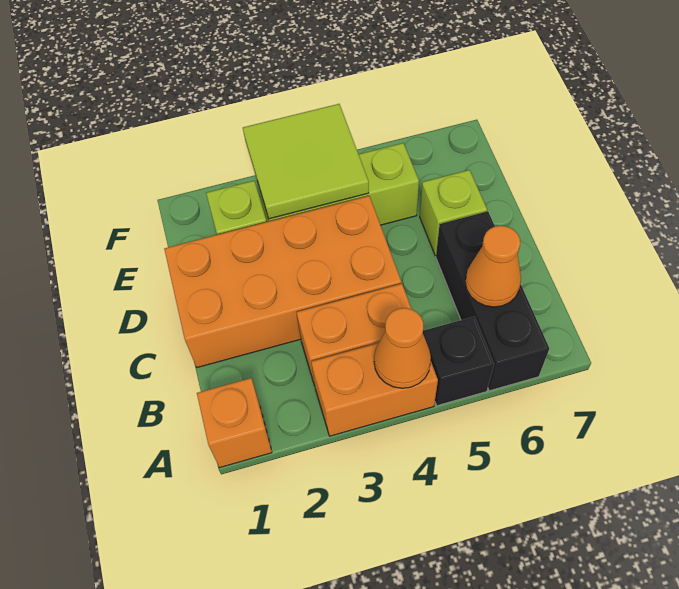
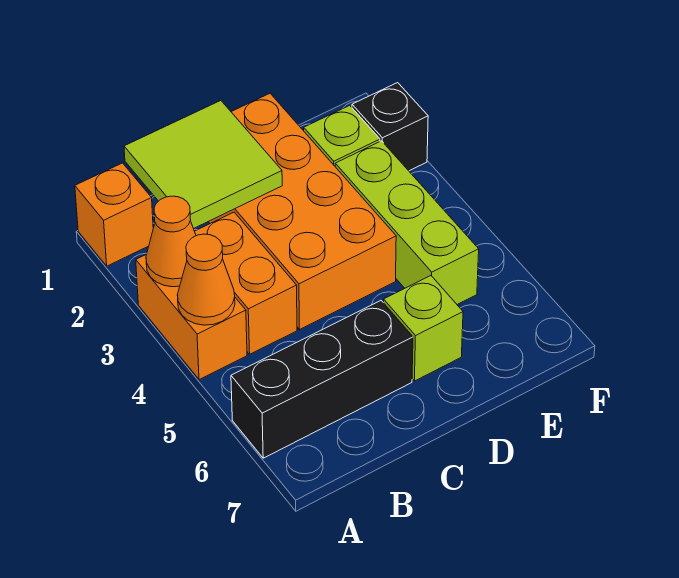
black 1x1 brick [423,317,494,406] -> black 1x1 brick moved to [352,83,428,171]
orange 1x1 cone [465,226,521,307] -> orange 1x1 cone moved to [146,196,196,287]
lime 2x2 tile [243,104,369,219] -> lime 2x2 tile moved to [124,101,282,229]

